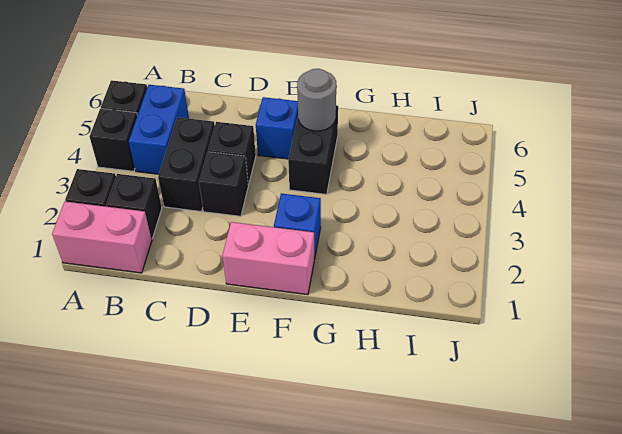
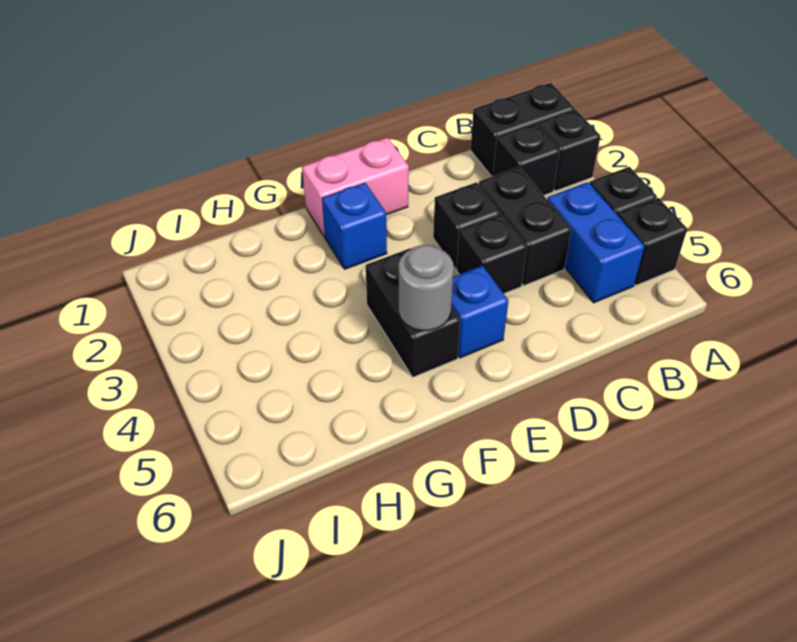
pink 1x2 brick [52,202,152,273] -> black 1x2 brick [470,83,575,177]

